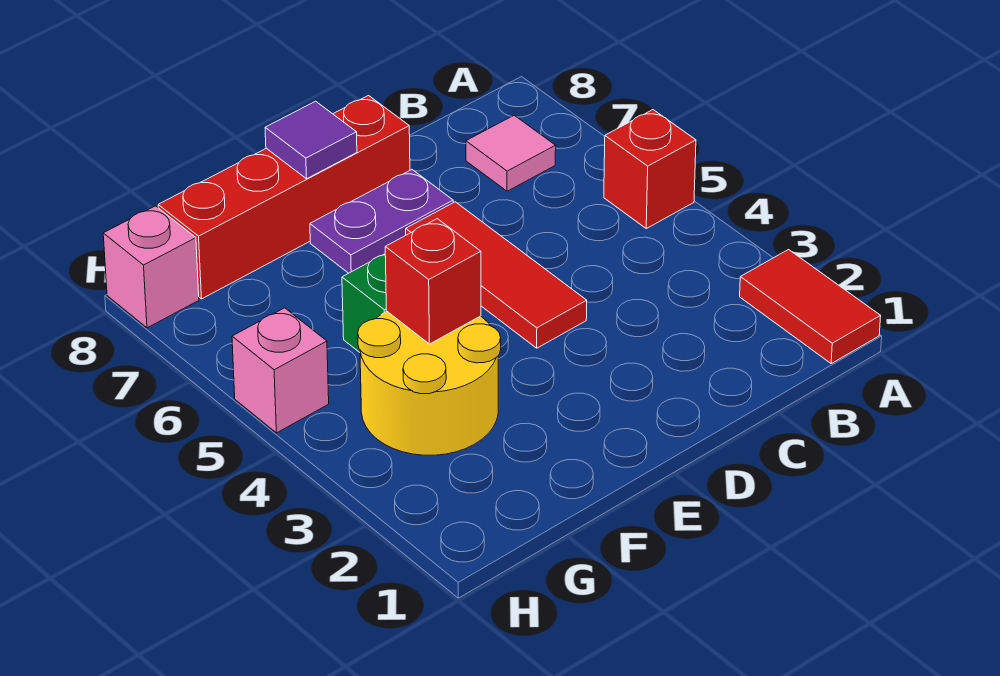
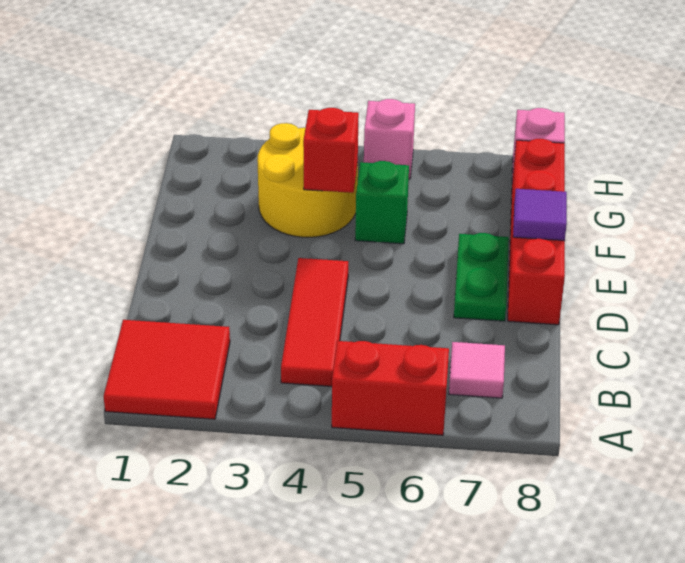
red 1x2 tile [740,250,881,363] -> red 2x2 tile [103,320,230,419]
red 1x1 brick [604,110,696,228] -> red 1x2 brick [332,341,449,435]
red 1x3 tile [406,202,587,348] -> red 1x3 tile turned to [281,258,348,386]
purple 1x2 plate [310,170,453,273] -> green 1x2 plate [454,233,509,321]

